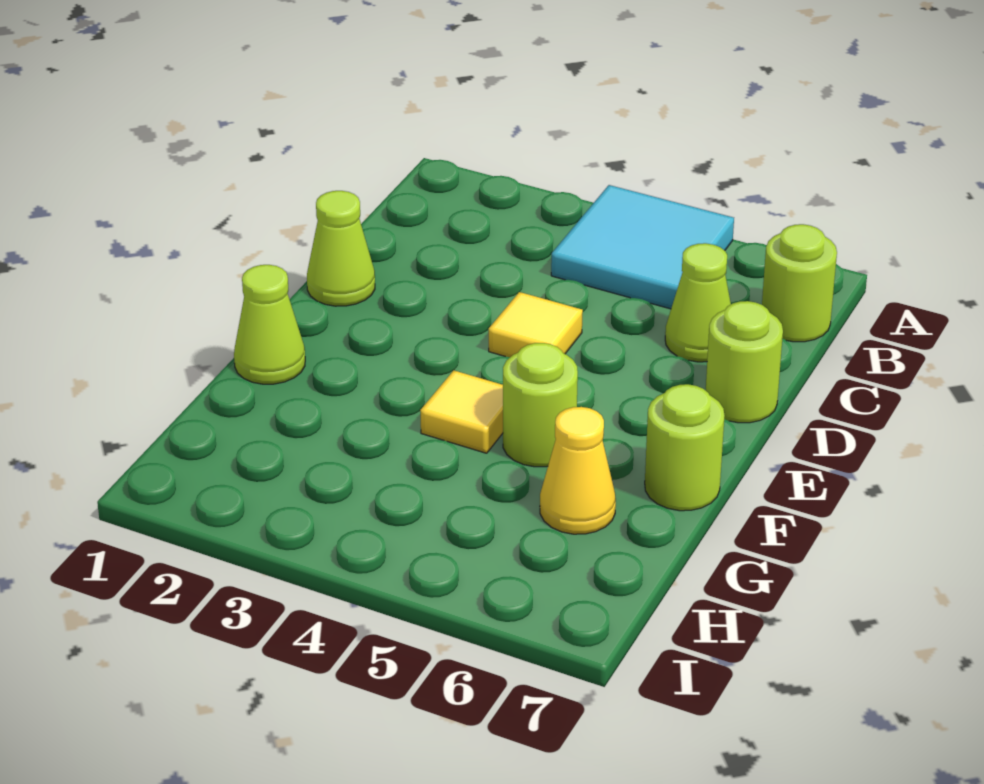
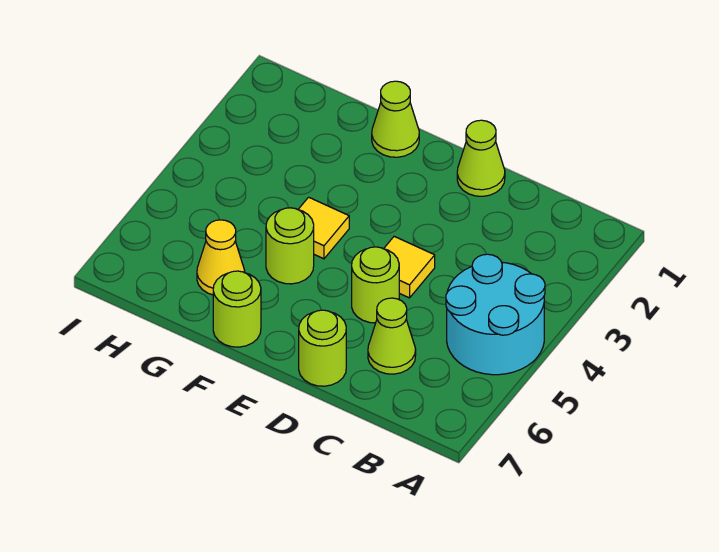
cyan 2x2 tile [551,185,734,309] -> cyan 2x2 round brick [446,254,545,375]
lime 1x1 round brick [762,224,837,342] -> lime 1x1 round brick moved to [352,247,399,323]

